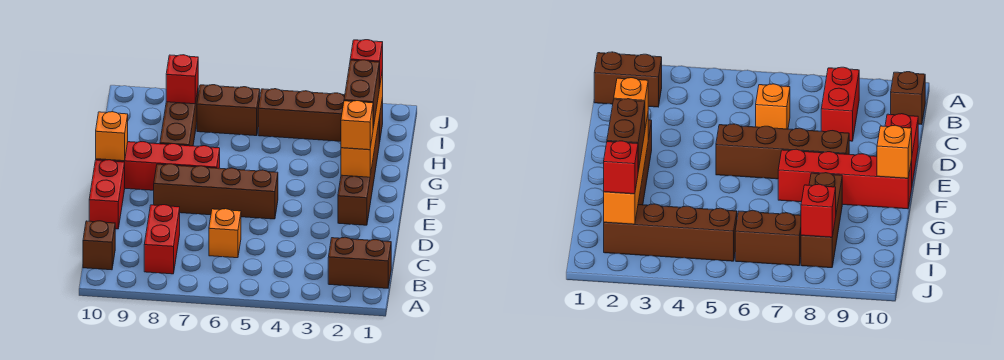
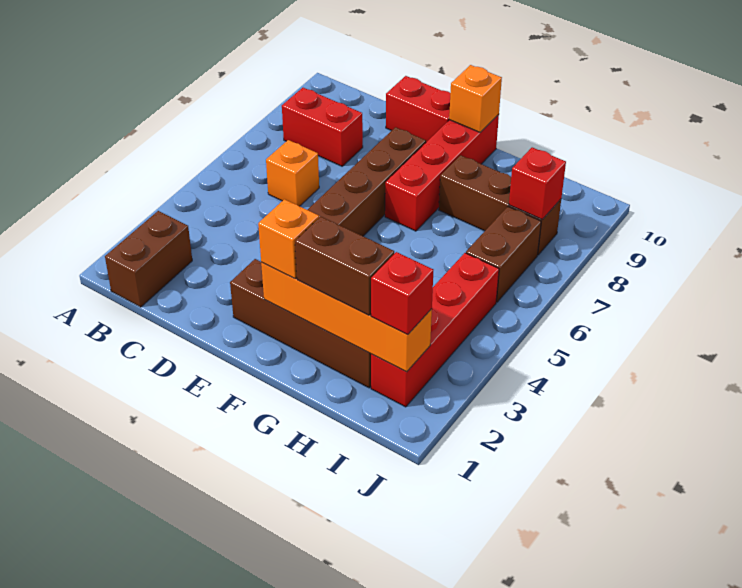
brown 1x1 brick [83,221,115,270] -> none
brown 1x4 brick [258,89,383,144] -> red 1x4 brick [371,253,499,407]

